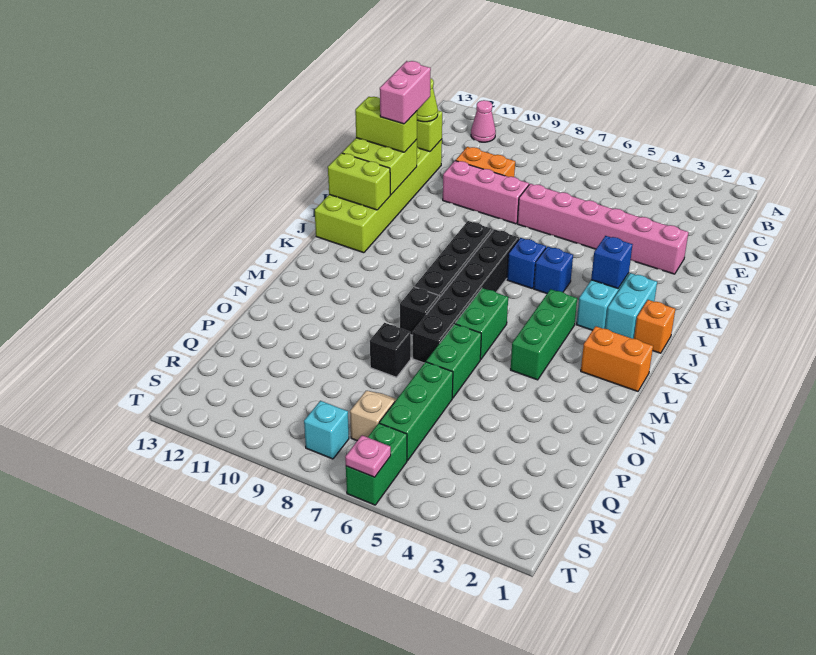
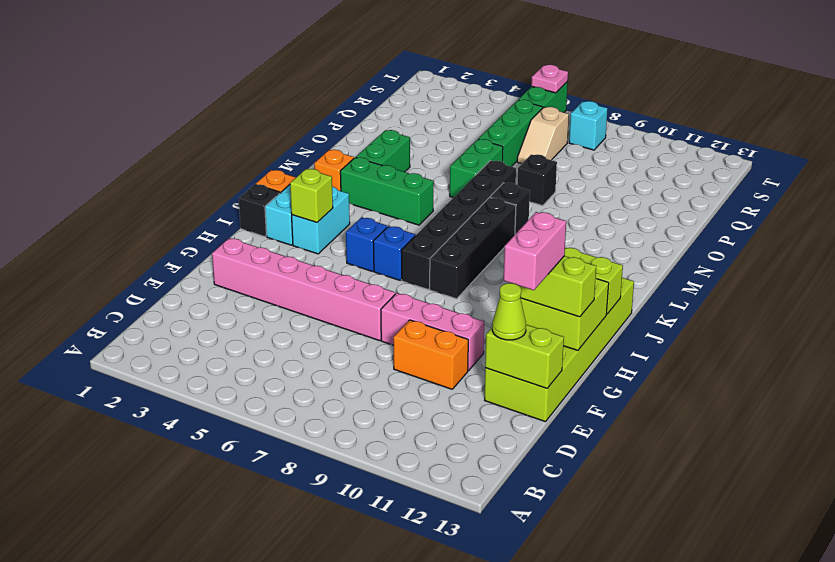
pink 1x1 cone [471,100,496,142] -> none
none -> black 1x1 brick [239,184,280,237]
blue 1x1 brick [591,236,633,288] -> lime 1x1 brick [290,169,333,223]
green 1x3 brick [511,289,577,380] -> green 1x3 brick turned to [340,157,433,225]
orange 1x2 brick [581,326,653,391] -> orange 1x1 brick [314,150,354,191]
green 1x2 brick [455,288,508,360] -> green 1x2 brick moved to [356,130,410,172]

